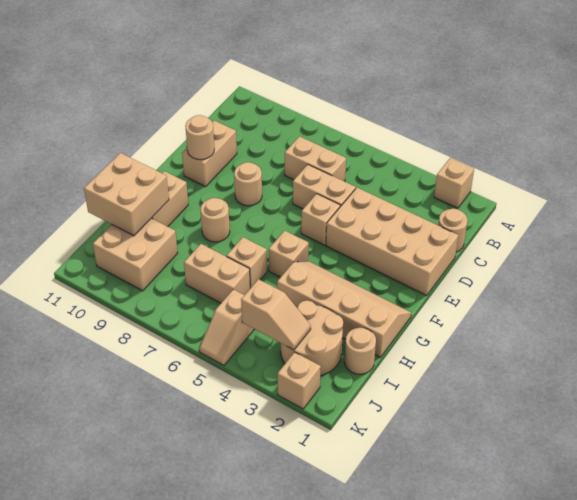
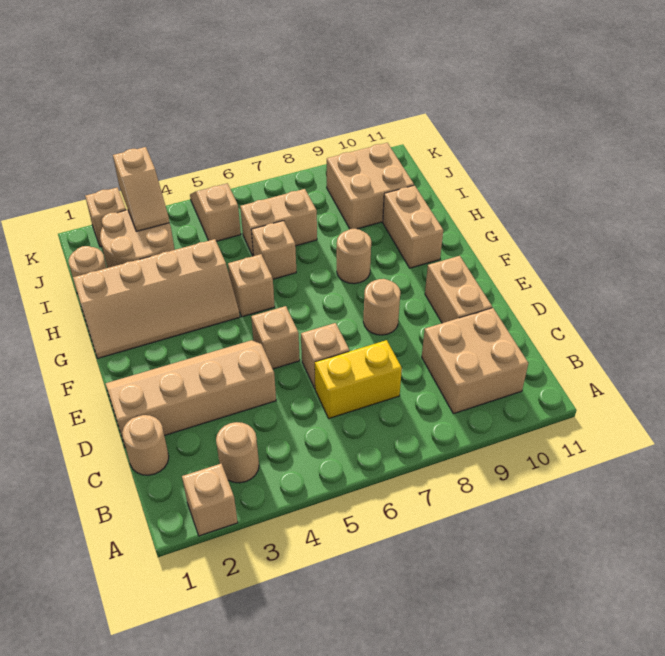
tan 1x2 brick [285,136,346,182] -> yellow 1x2 brick [315,340,402,418]
tan 2x4 brick [326,188,458,295] -> tan 2x4 slope [106,340,276,448]
tan 1x2 brick [293,165,356,209] -> tan 1x1 brick [301,323,349,388]
tan 1x1 round brick [185,115,214,160] -> tan 1x1 round brick moved to [216,422,259,483]
tan 2x2 brick [84,153,169,236] -> tan 2x2 brick moved to [422,308,528,414]
tan 1x2 slope [241,279,311,350] -> tan 1x2 slope turned to [113,147,170,231]

